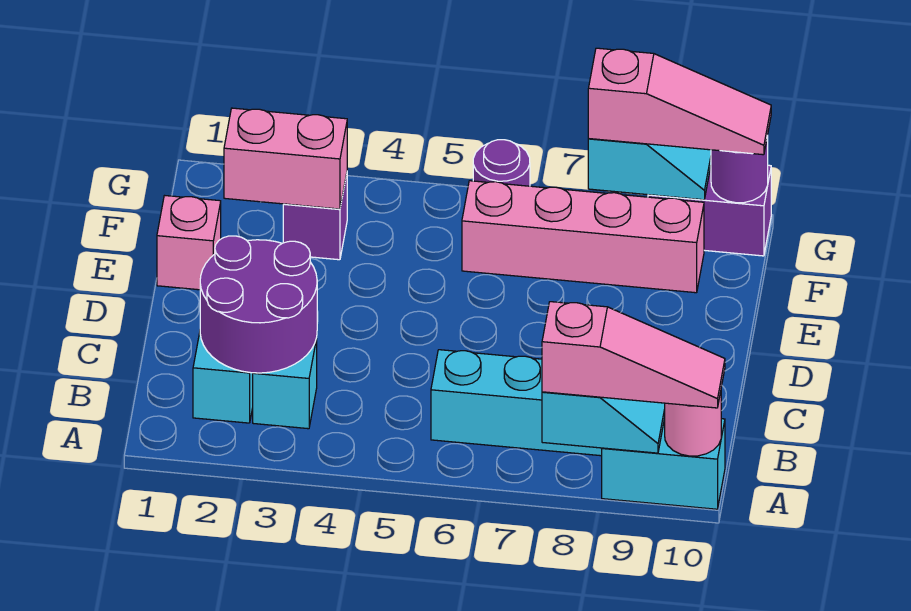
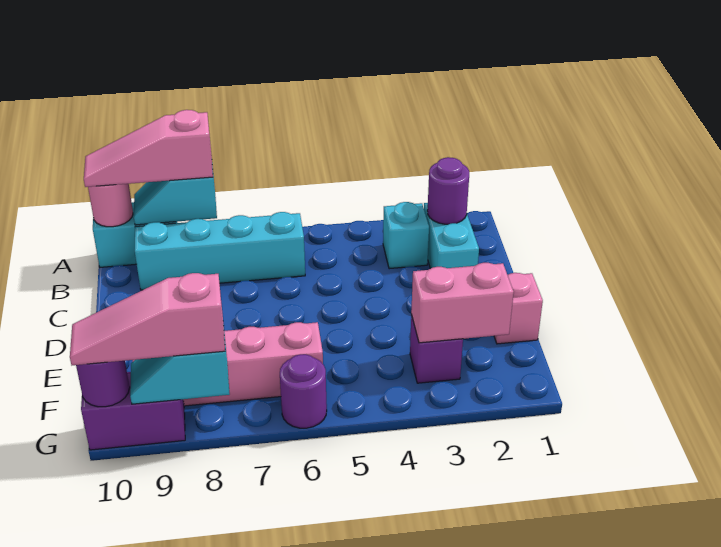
purple 2x2 round brick [200,236,317,373] -> purple 1x1 round brick [427,157,469,224]

